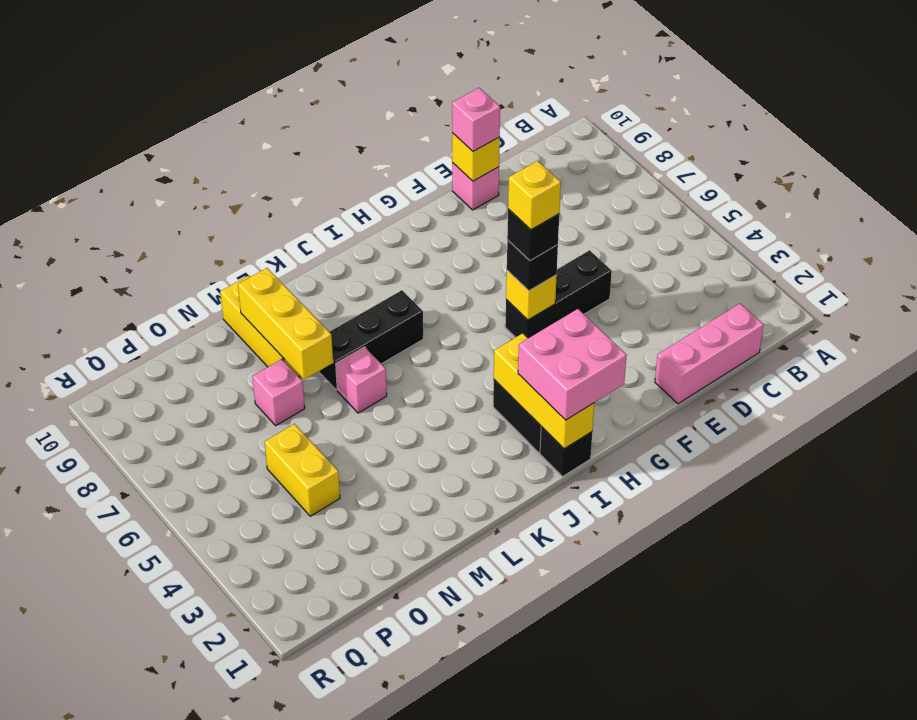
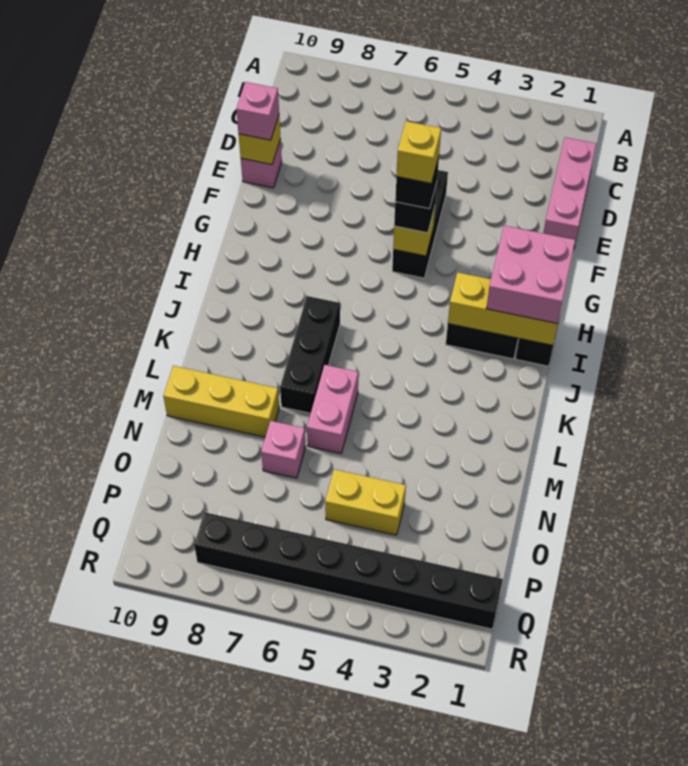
pink 1x1 brick [336,347,387,413] -> pink 1x2 brick [307,365,358,454]
yellow 1x3 brick [238,268,333,380] -> none
none -> black 1x8 brick [194,512,503,629]

